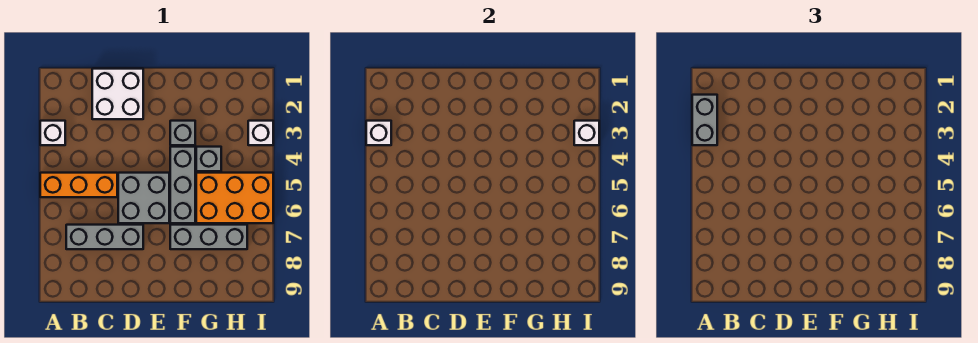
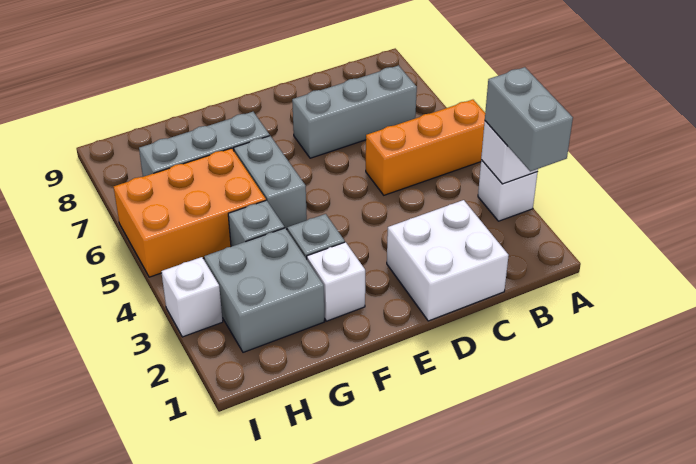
grey 2x2 brick [118,173,169,223] -> grey 2x2 brick moved to [204,228,325,352]
grey 1x3 brick [170,147,195,223] -> grey 1x2 brick [234,136,307,229]
white 1x1 brick [574,121,599,145] -> white 1x1 brick moved to [307,242,365,321]

